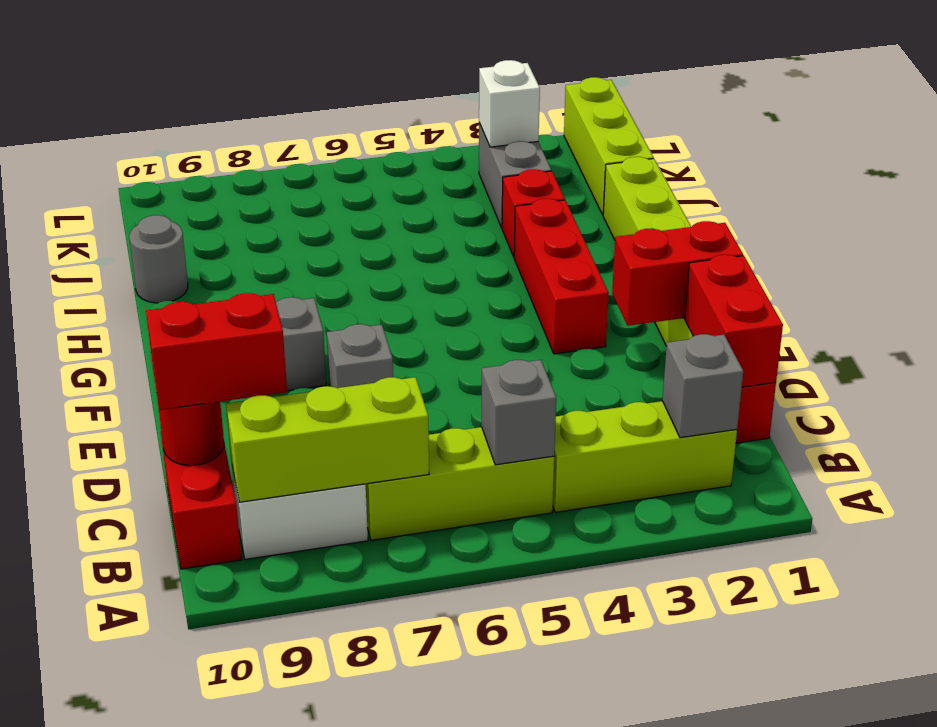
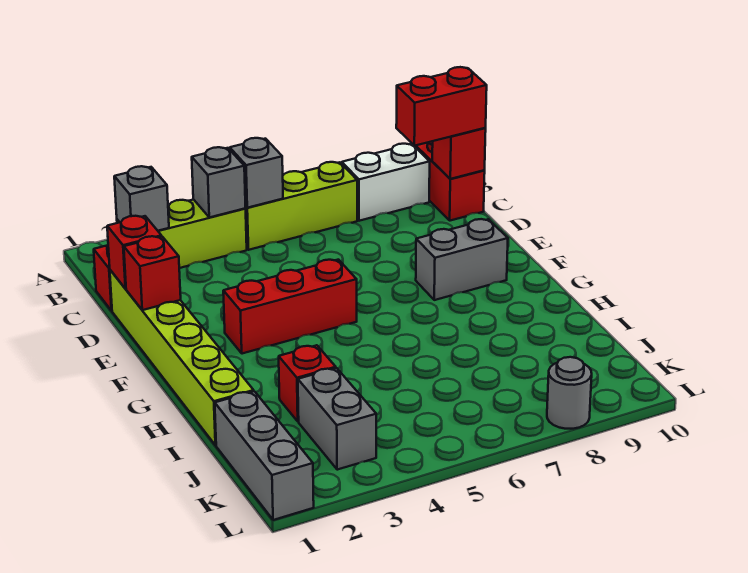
lime 1x3 brick [226,377,429,502] -> none
red 1x2 brick [685,255,783,387] -> red 1x1 brick [107,216,161,289]
red 1x1 round brick [157,397,224,465] -> red 1x1 brick [432,128,486,179]
red 1x2 brick [612,221,743,326] -> red 1x1 brick [124,236,181,310]
grey 1x1 brick [327,324,393,388] -> grey 1x1 brick moved to [192,147,246,217]
red 1x3 brick [514,199,609,354] -> red 1x3 brick turned to [223,260,357,354]
grey 1x1 round brick [129,215,188,303] -> grey 1x1 round brick moved to [547,357,592,429]
lime 1x3 brick [564,77,654,215] -> grey 1x3 brick [215,391,314,520]
white 1x1 brick [479,60,540,147] -> none

